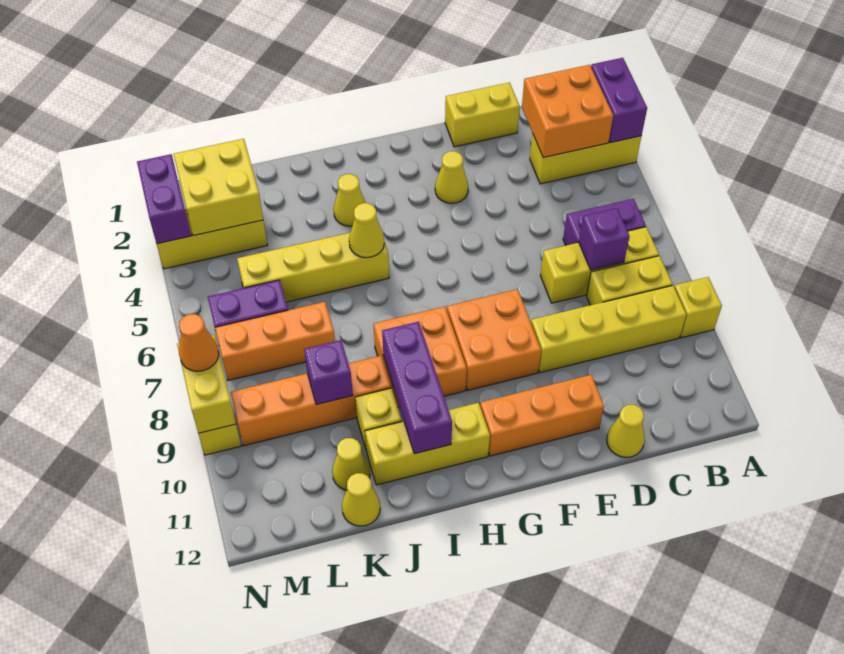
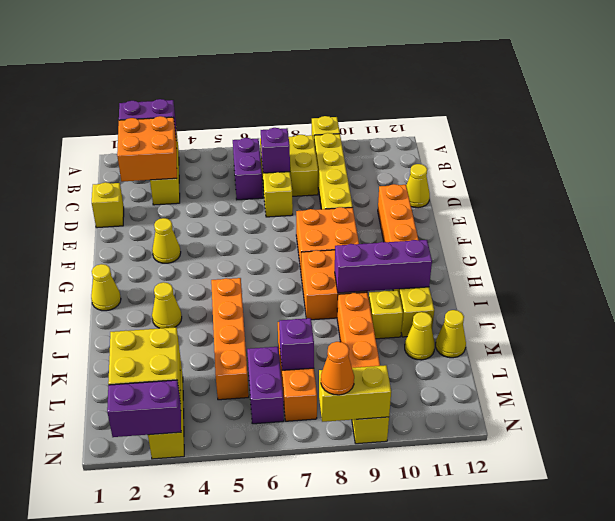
yellow 1x2 brick [445,83,520,147] -> yellow 1x1 brick [92,182,124,228]
yellow 1x4 brick [237,233,389,302] -> orange 1x4 brick [211,278,249,400]
yellow 1x1 cone [349,203,384,258] -> yellow 1x1 cone moved to [91,264,121,311]
purple 1x1 brick [304,340,353,405] -> purple 1x1 brick moved to [279,318,314,370]

